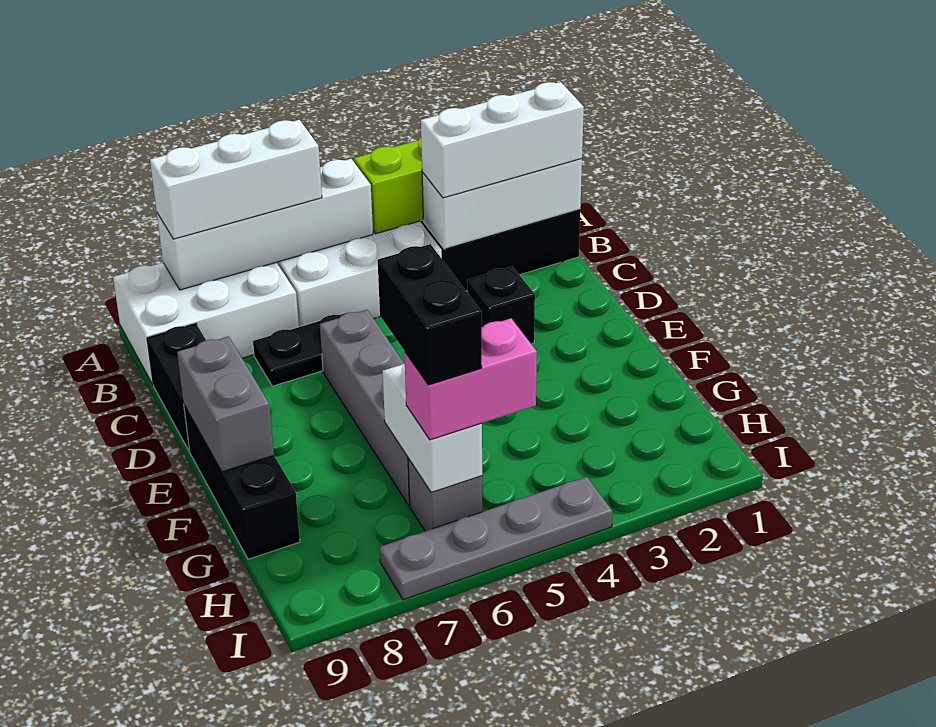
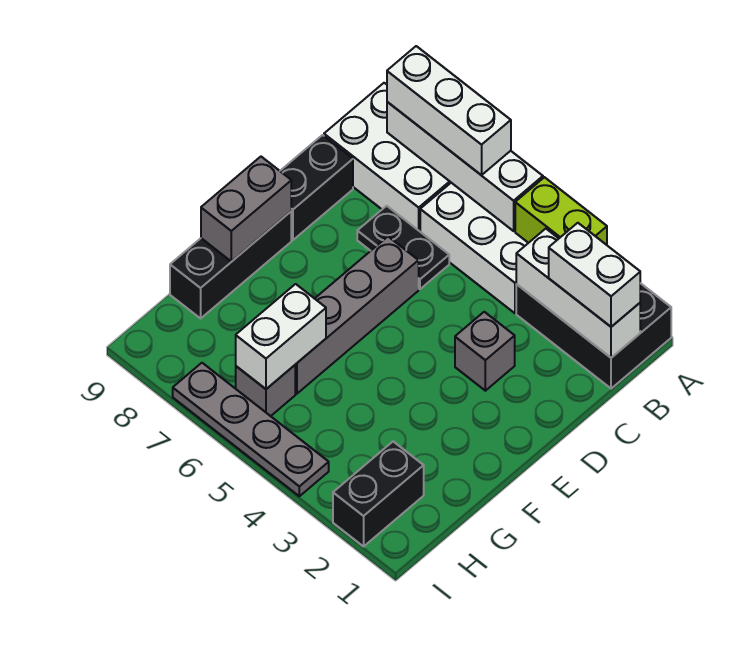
white 1x3 brick [421,82,584,198] -> white 1x2 brick [549,223,640,327]
black 1x1 brick [467,266,535,344] -> grey 1x1 brick [455,312,515,391]
black 1x2 brick [378,244,482,385] -> black 1x2 brick moved to [333,442,424,546]
pink 1x2 brick [404,318,537,440] -> none

